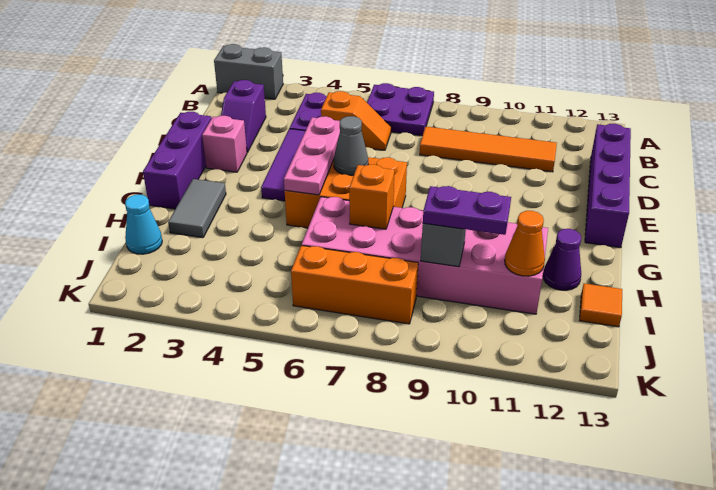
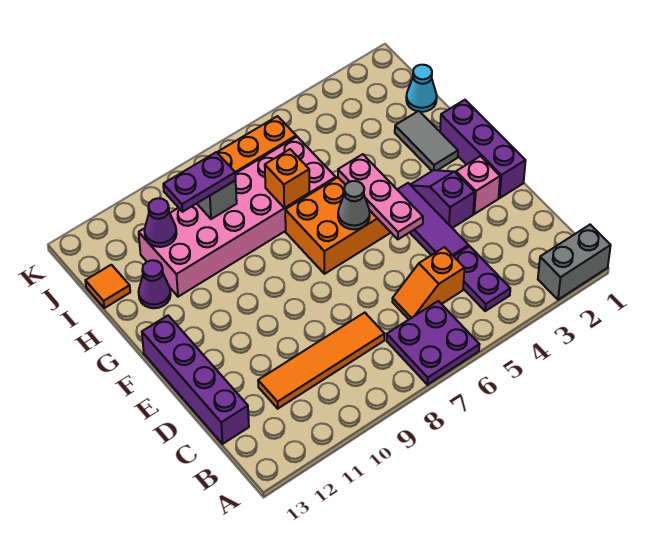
purple 1x2 slope [221,80,266,152] -> purple 1x2 slope moved to [410,170,475,228]
orange 1x1 cone [505,211,545,276] -> purple 1x1 cone [144,198,177,247]

